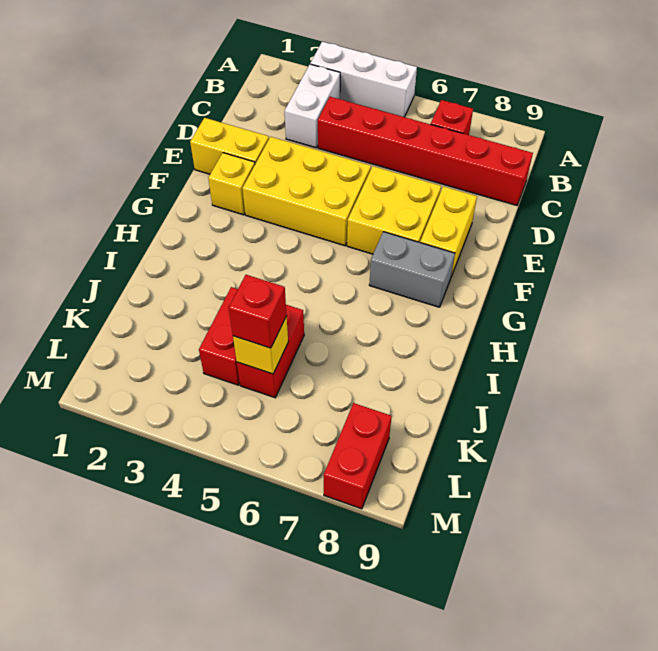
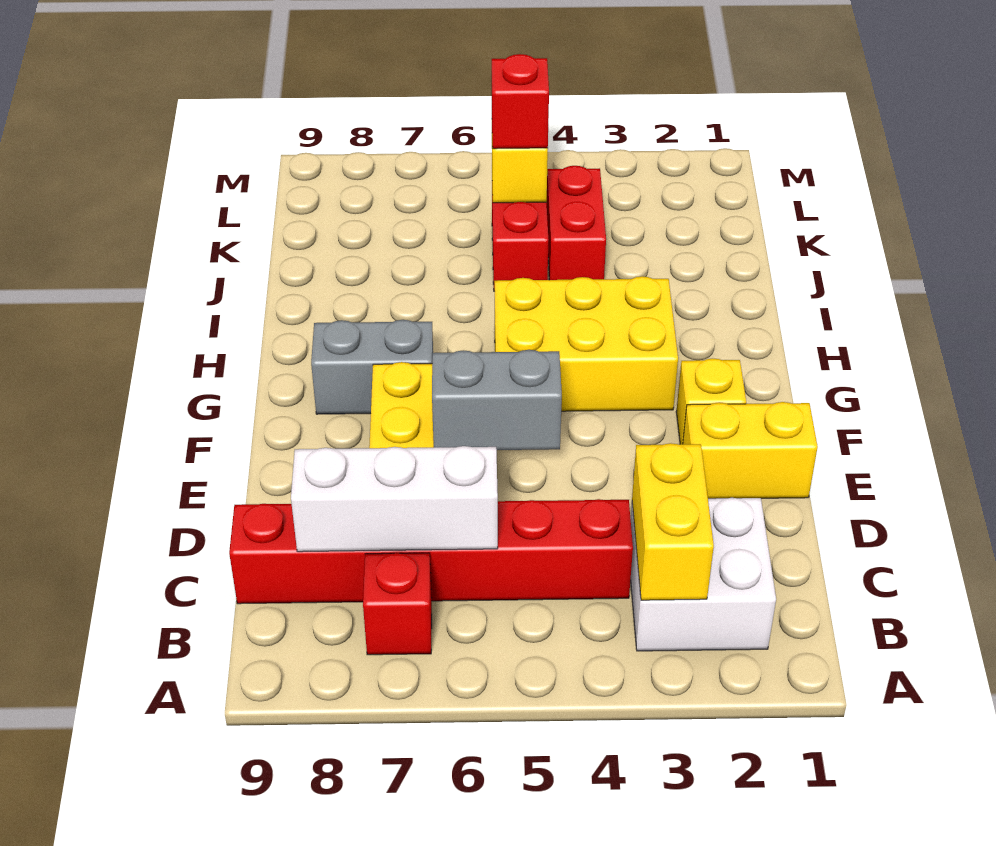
white 1x3 brick [310,42,417,117] -> white 1x3 brick moved to [291,446,498,552]
white 1x2 brick [285,64,340,148] -> white 2x2 brick [631,498,776,651]
yellow 2x3 brick [242,137,371,246] -> yellow 2x3 brick moved to [494,276,678,411]
none -> grey 1x2 brick [432,350,562,450]
yellow 1x2 brick [420,186,477,276] -> yellow 1x2 brick moved to [632,443,714,600]
red 1x2 brick [324,403,392,509] -> none

